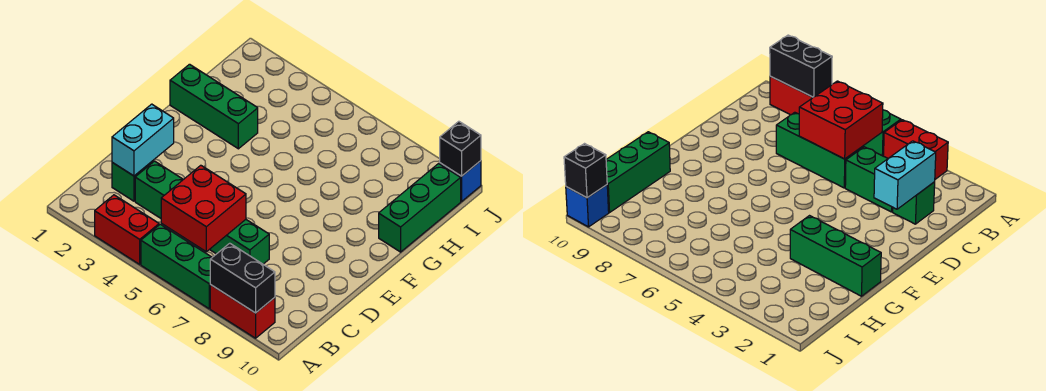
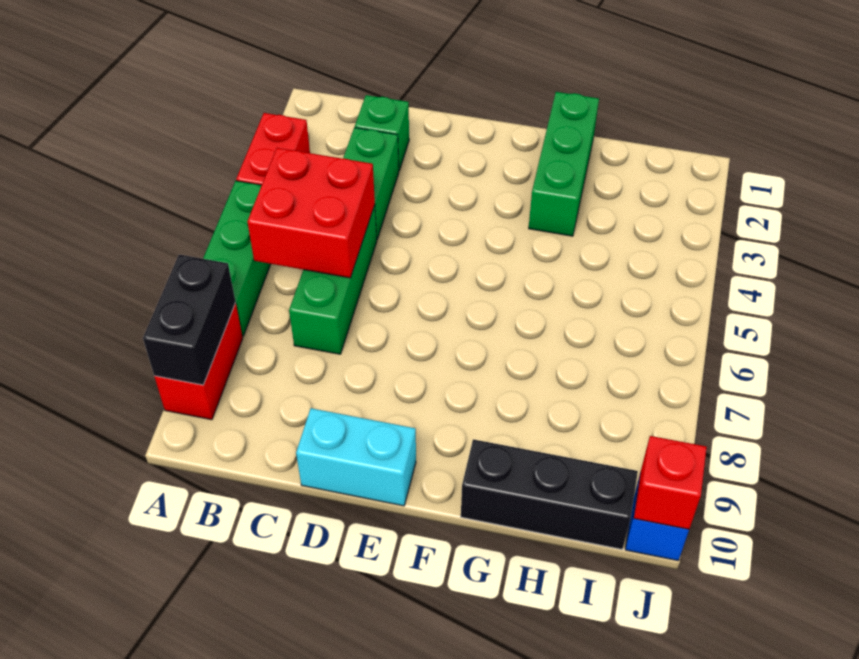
cyan 1x2 brick [112,104,174,176] -> cyan 1x2 brick moved to [296,408,416,506]
green 1x3 brick [379,164,461,252] -> black 1x3 brick [461,439,638,549]
black 1x1 brick [440,121,481,176] -> red 1x1 brick [634,436,707,529]

